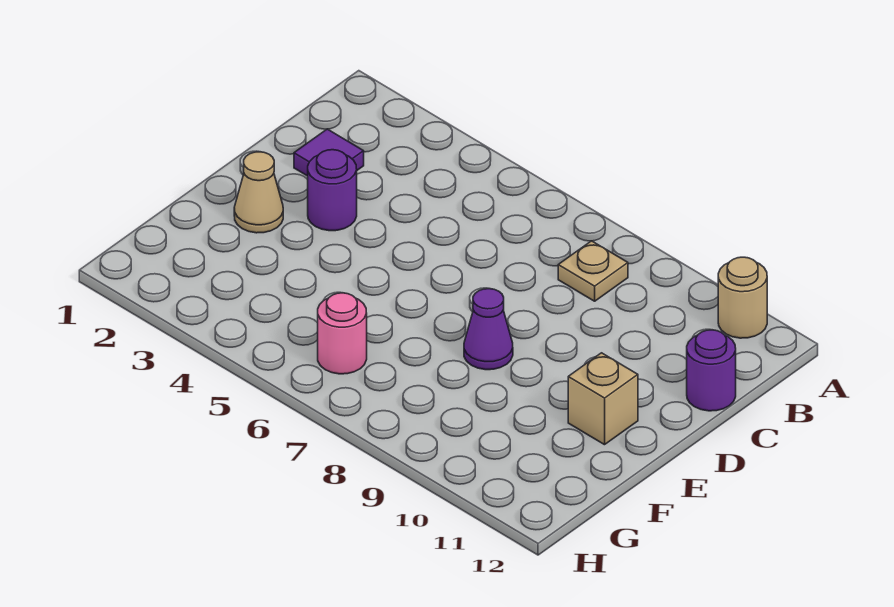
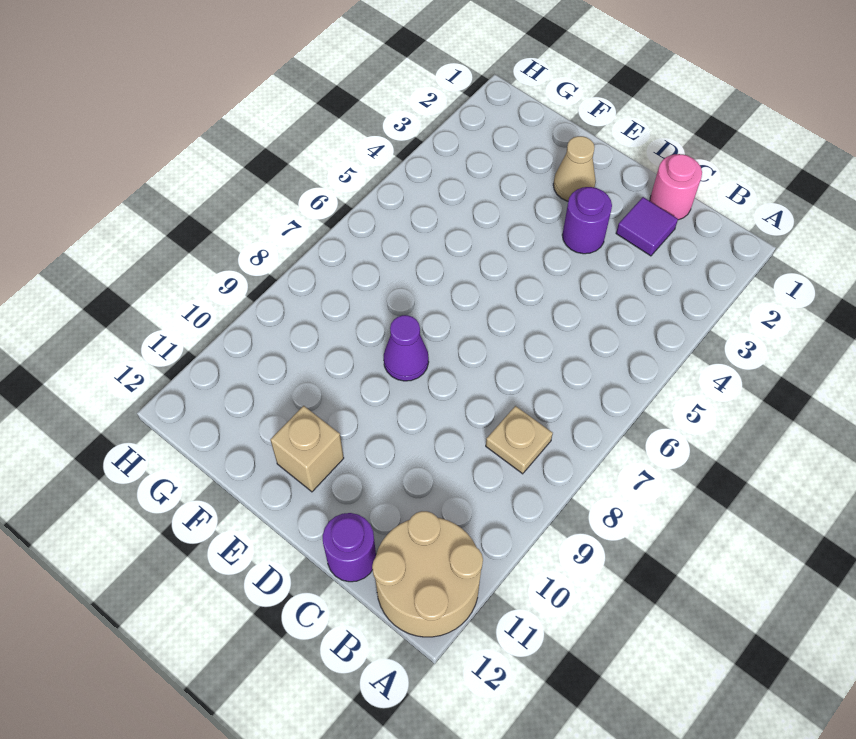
tan 1x1 round brick [718,257,767,338] -> tan 2x2 round brick [372,511,483,637]
pink 1x1 round brick [318,293,367,374] -> pink 1x1 round brick moved to [650,154,702,220]

